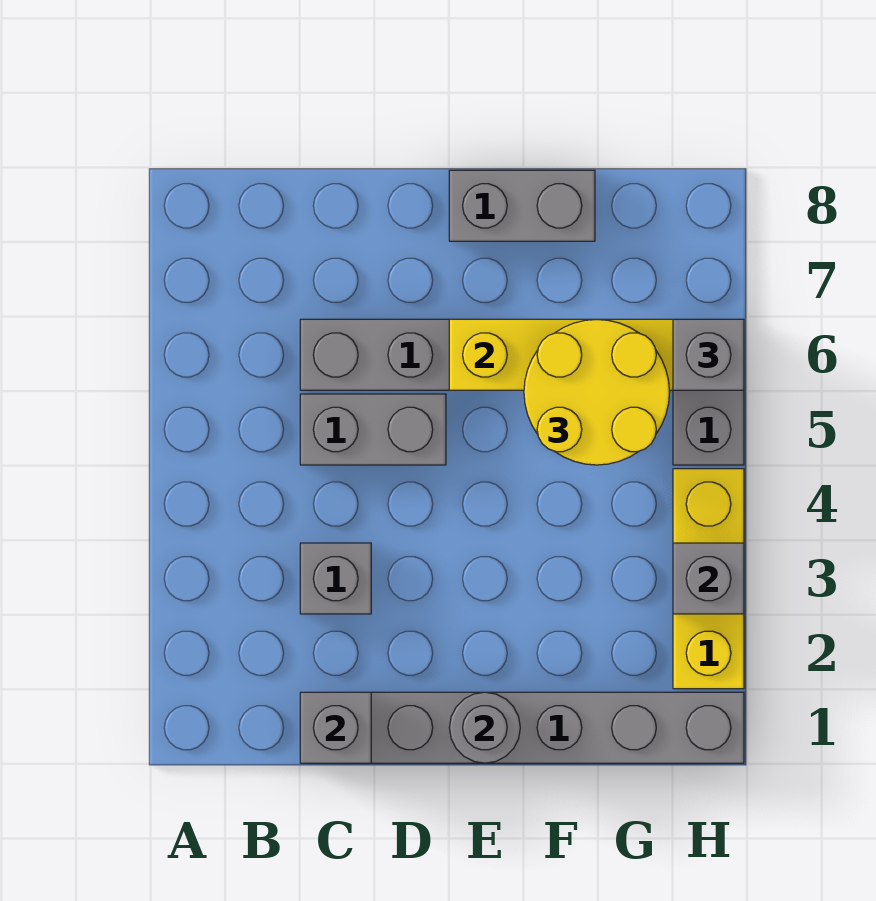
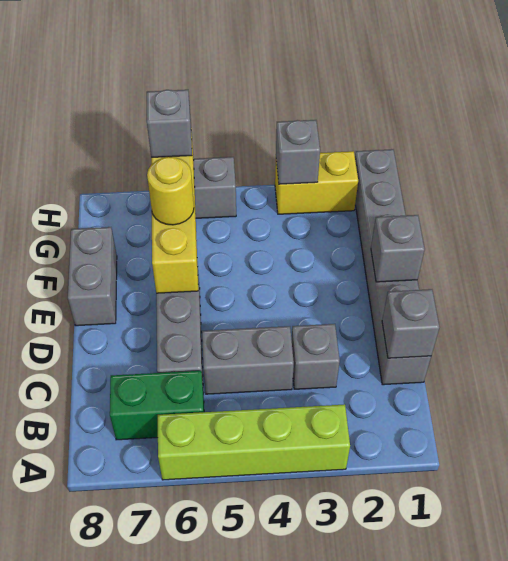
none -> lime 1x4 brick [158,404,350,480]
none -> green 1x2 brick [110,371,204,440]
grey 1x2 brick [300,394,446,465] -> grey 1x2 brick turned to [202,326,294,394]
grey 1x1 round brick [449,692,520,763] -> grey 1x1 brick [371,215,425,282]
yellow 2x2 round brick [524,319,670,465] -> yellow 1x1 round brick [147,157,194,225]
yellow 1x3 brick [673,469,744,689] -> yellow 1x2 brick [275,151,358,214]

